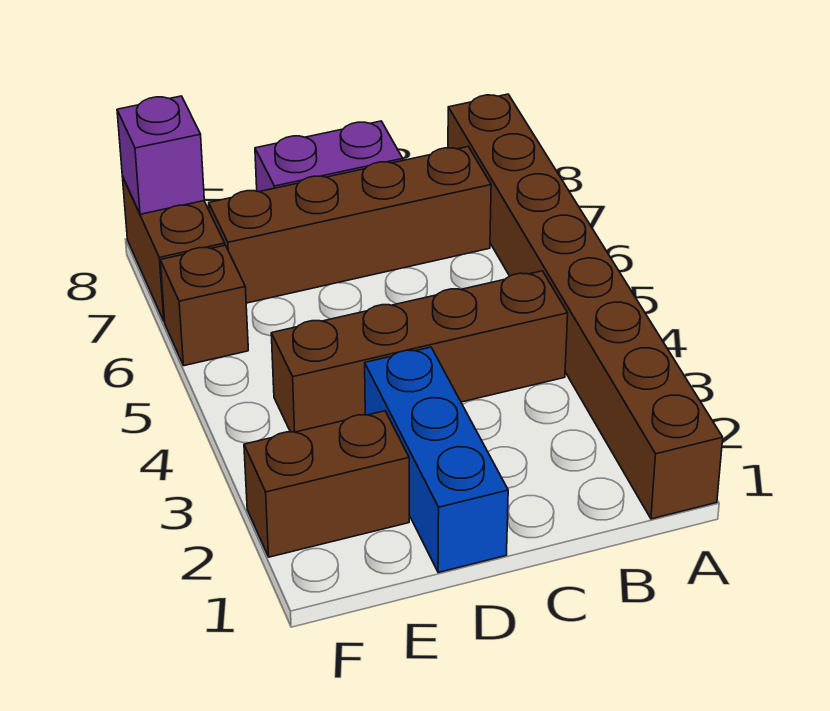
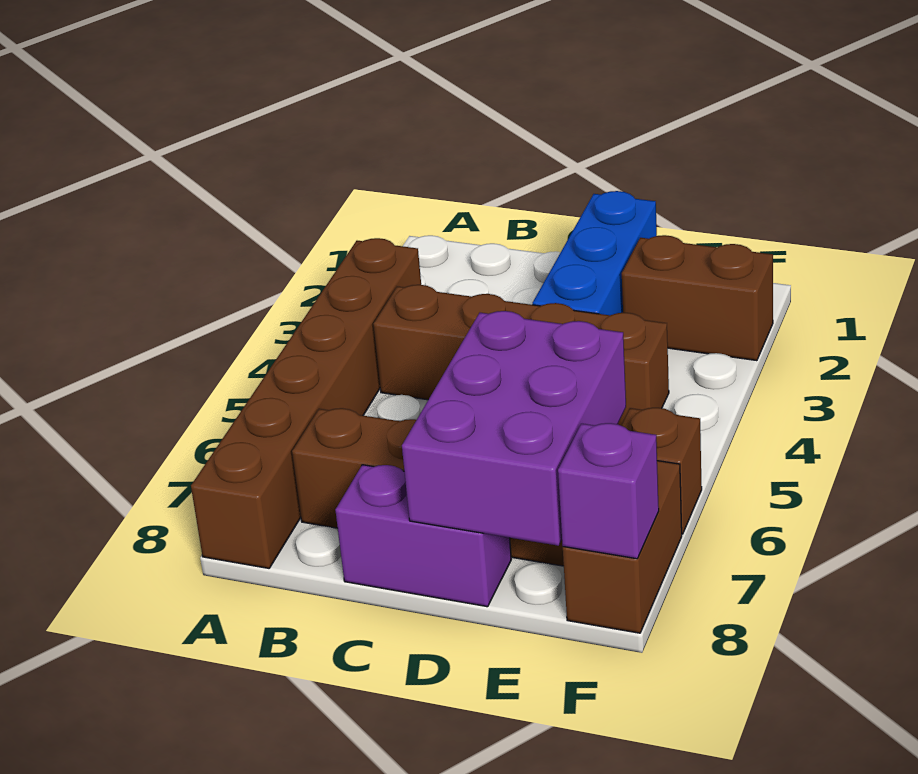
brown 1x8 brick [448,94,723,519] -> brown 1x6 brick [191,238,421,568]
none -> purple 2x3 brick [402,311,626,546]

